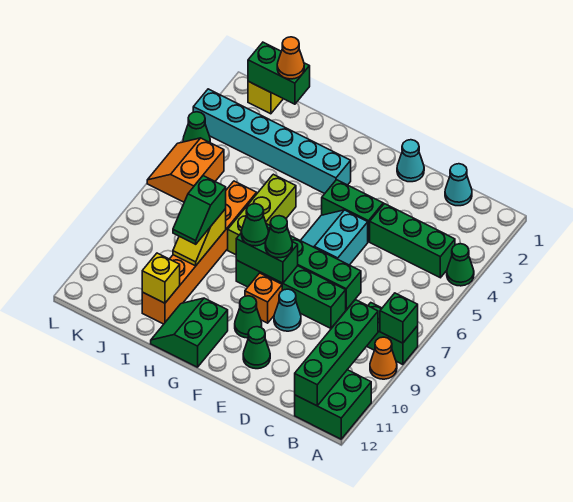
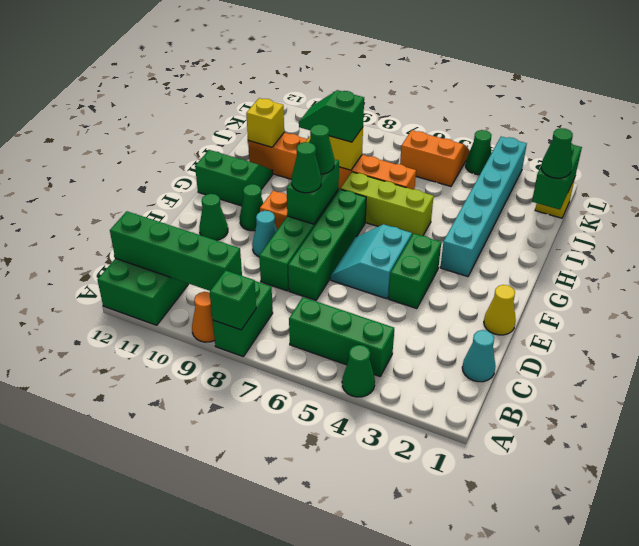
green 1x3 brick [370,204,455,278] -> green 1x3 brick turned to [289,297,394,376]
cyan 1x1 cone [397,140,424,182] -> yellow 1x1 cone [484,285,516,335]
cyan 2x2 slope [300,210,368,265] -> cyan 2x2 slope turned to [331,224,412,299]
orange 1x1 cone [277,37,304,79] -> green 1x1 cone [541,128,573,178]

